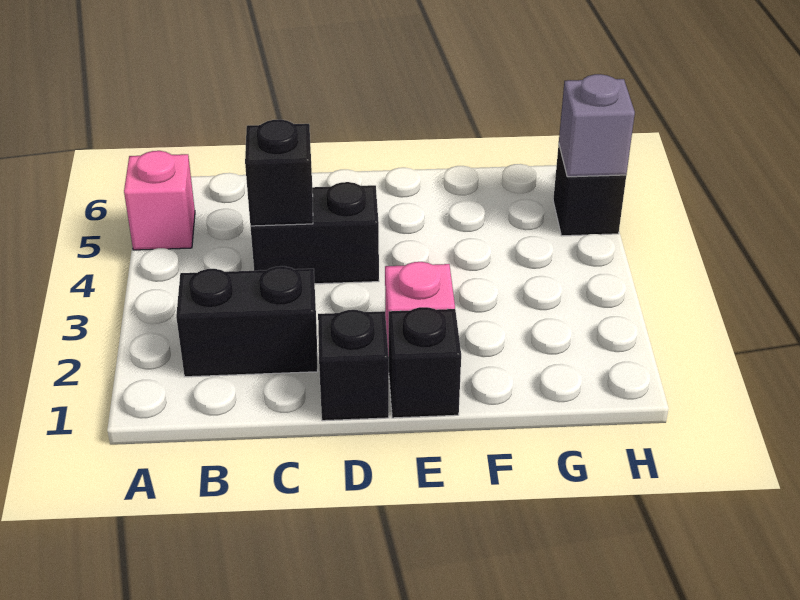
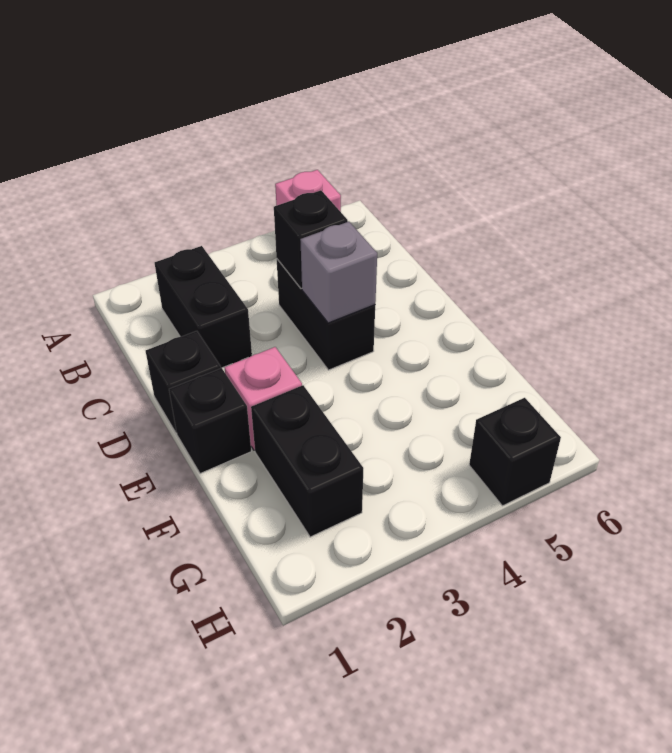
none -> black 1x2 brick [251,385,363,537]
grey 1x1 brick [559,74,635,177] -> grey 1x1 brick moved to [300,222,377,323]

